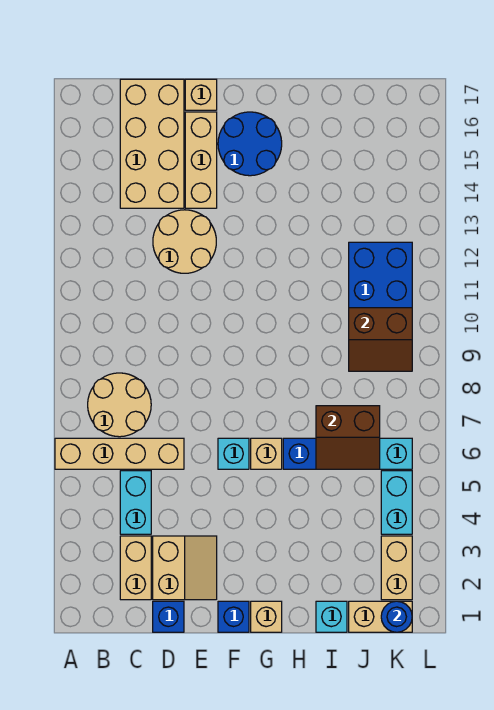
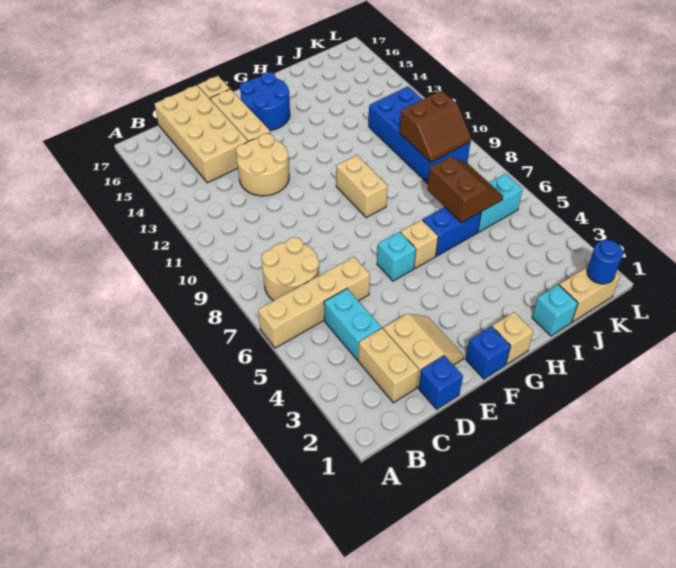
brown 2x2 slope [316,406,380,469] -> brown 2x2 slope turned to [427,157,503,223]
tan 1x2 brick [381,536,412,600] -> tan 1x2 brick moved to [336,155,388,218]
cyan 1x2 brick [381,471,412,534] -> none

